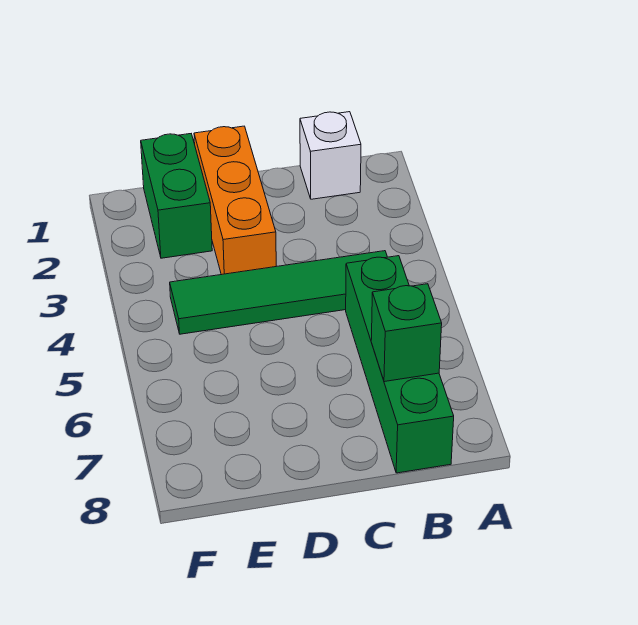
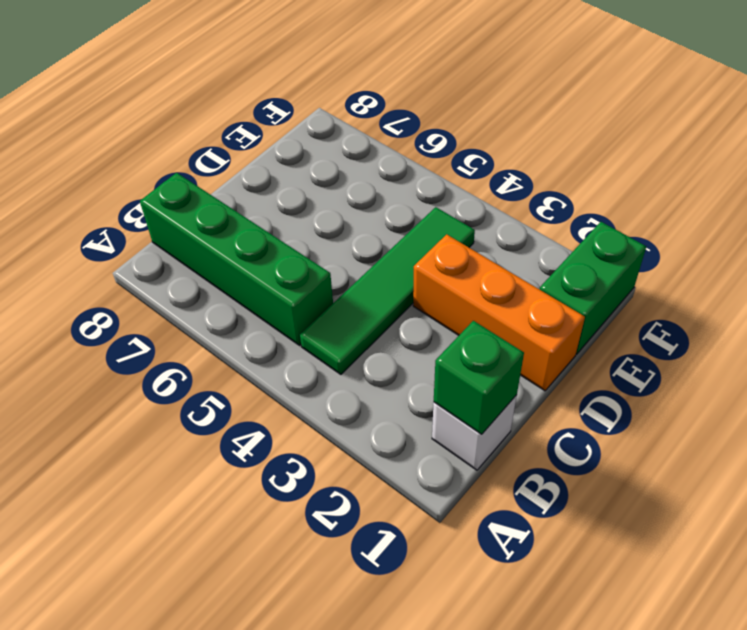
green 1x1 brick [371,284,442,382] -> green 1x1 brick moved to [434,321,524,434]
green 1x2 brick [141,134,212,258] -> green 1x2 brick turned to [540,222,646,354]

